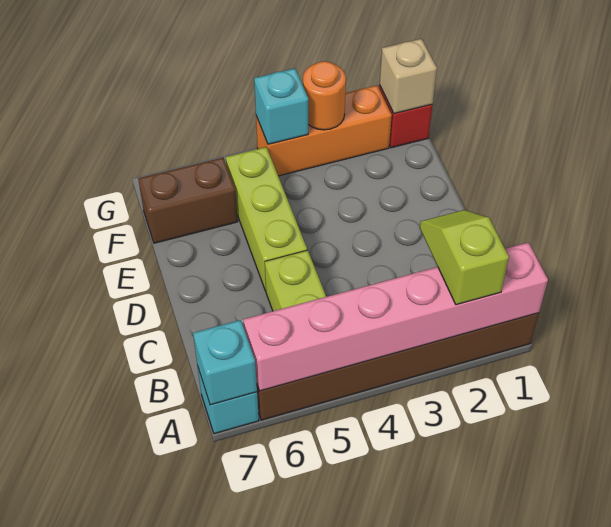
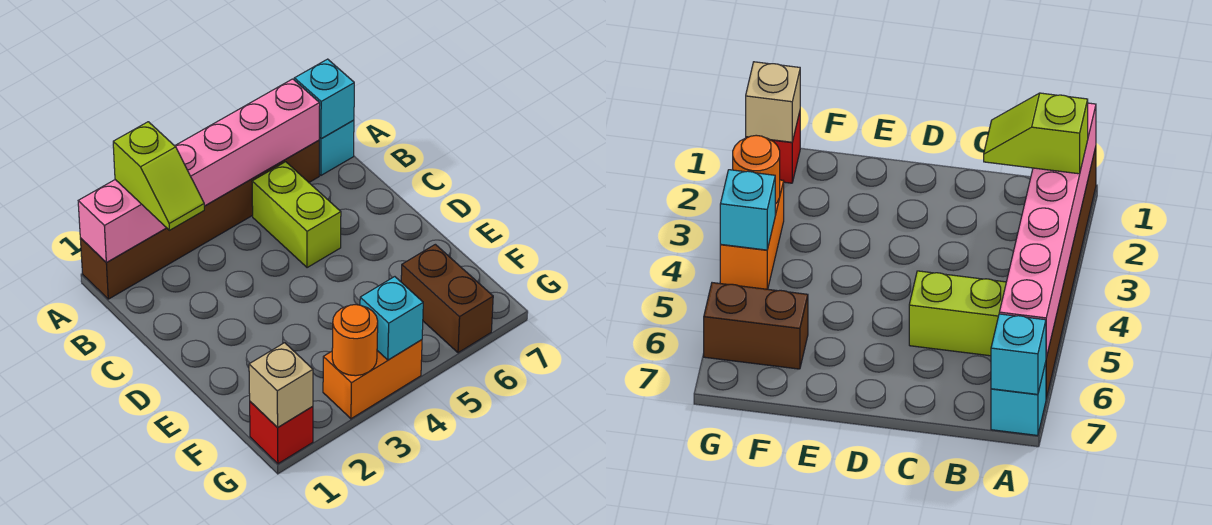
lime 1x3 brick [226,147,307,291] -> none
brown 1x2 brick [138,158,238,243] -> brown 1x2 brick turned to [401,244,493,353]
orange 1x3 brick [256,85,392,176] -> orange 1x2 brick [323,340,422,419]

